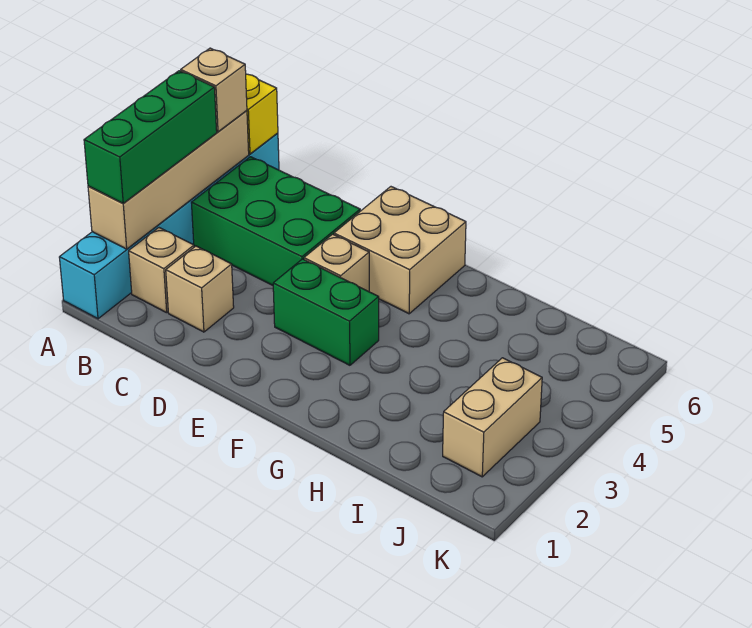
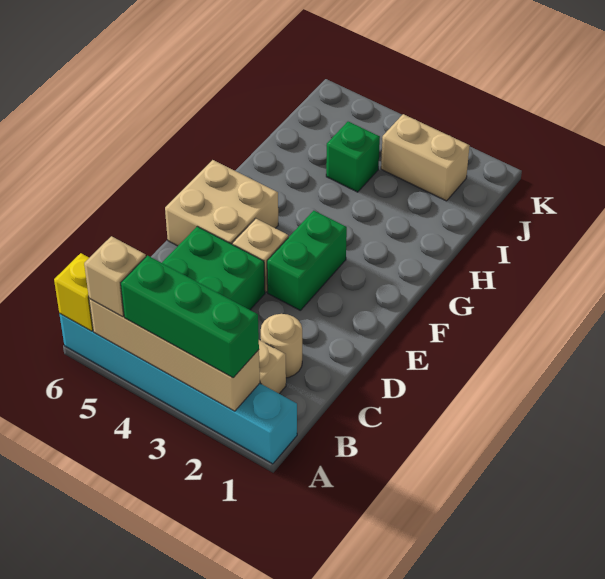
tan 1x1 brick [166,246,234,332] -> tan 1x1 round brick [261,314,302,378]
none -> green 1x1 brick [326,122,380,192]

